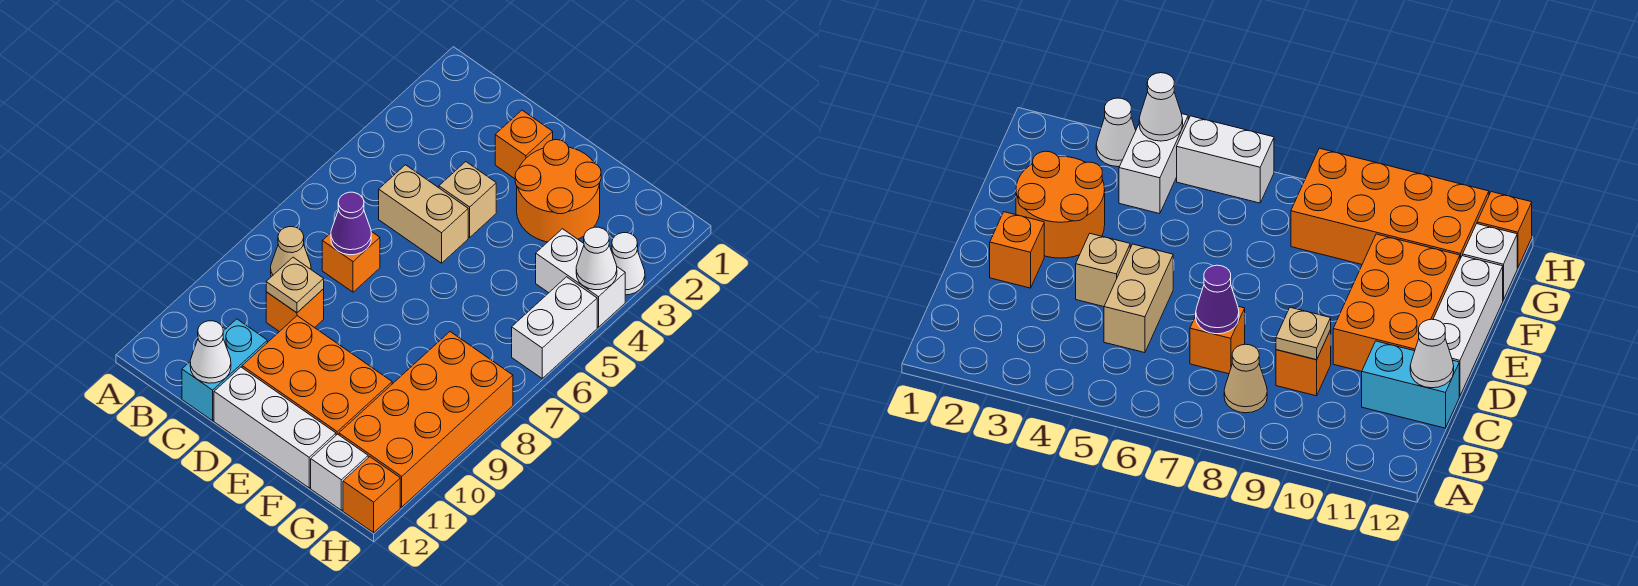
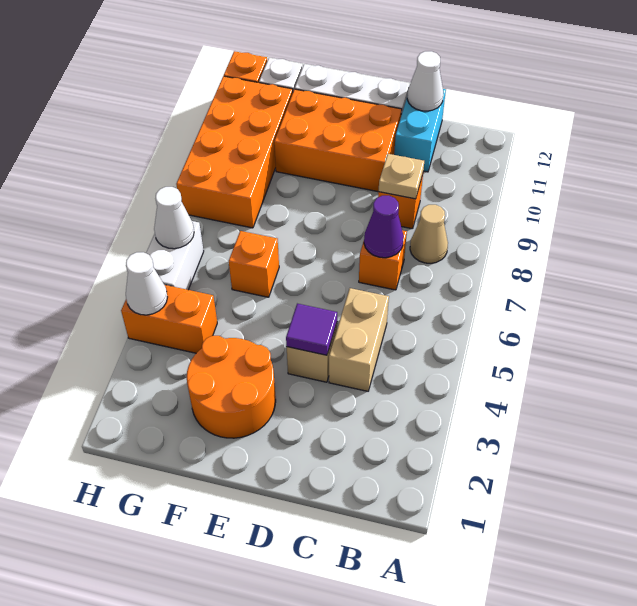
tan 1x2 brick [379,165,468,263] -> tan 1x2 brick turned to [329,288,389,391]
orange 1x1 brick [495,110,553,179] -> orange 1x1 brick moved to [229,231,279,297]
none -> purple 1x1 tile [286,304,337,355]
white 1x2 brick [536,229,625,327] -> orange 1x2 brick [121,285,217,353]
white 1x1 cone [612,233,645,295] -> white 1x1 cone moved to [154,187,194,249]

